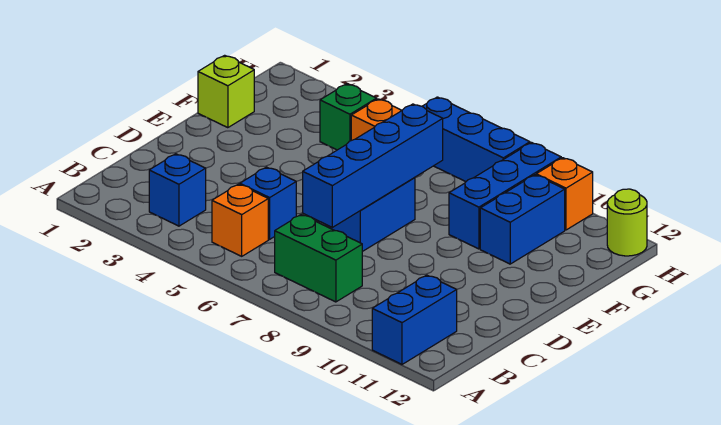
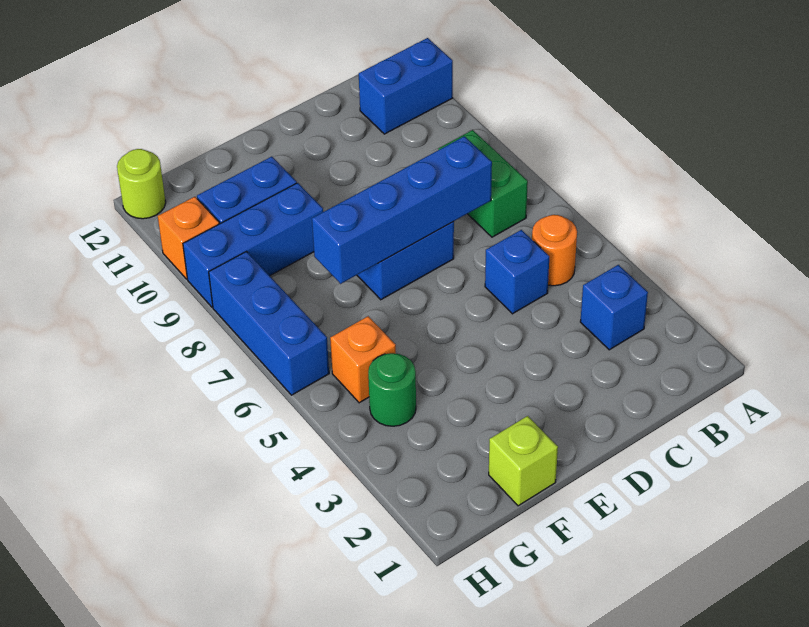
orange 1x1 brick [212,184,268,256] -> orange 1x1 round brick [532,215,577,286]
green 1x1 brick [320,84,377,150] -> green 1x1 round brick [368,353,416,426]

